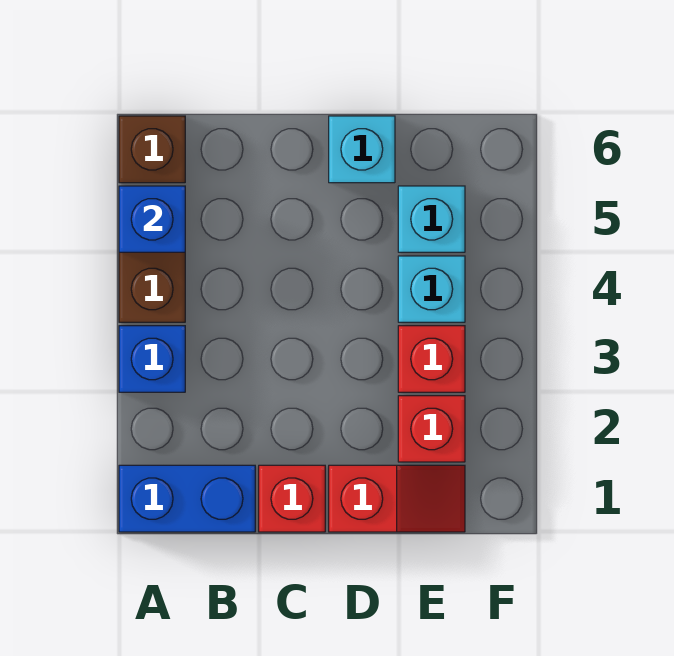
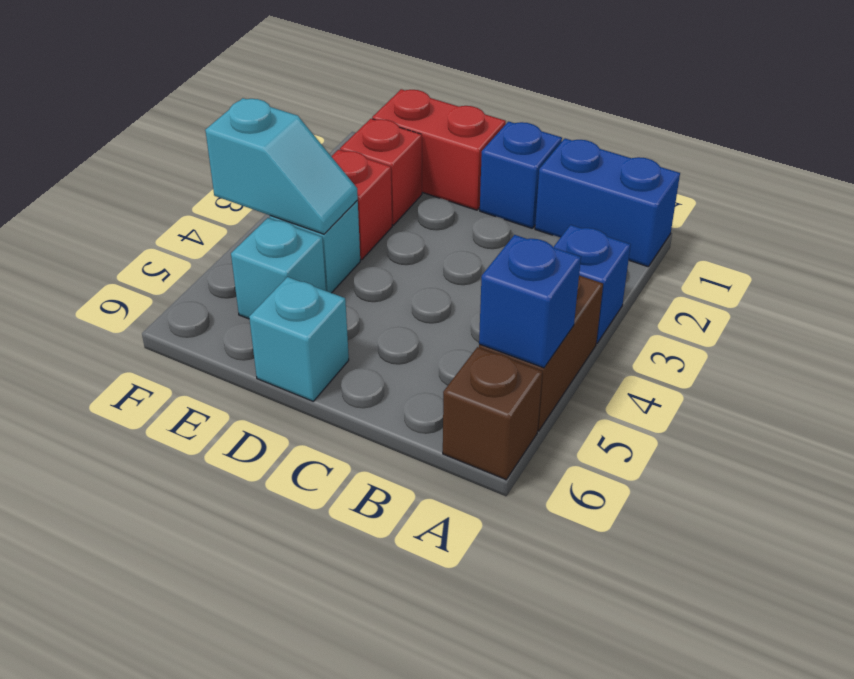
red 1x1 brick [259,465,325,532] -> blue 1x1 brick [480,122,562,228]
red 1x2 slope [329,465,465,532] -> red 1x2 brick [372,89,506,210]
none -> cyan 1x2 slope [205,98,358,234]

